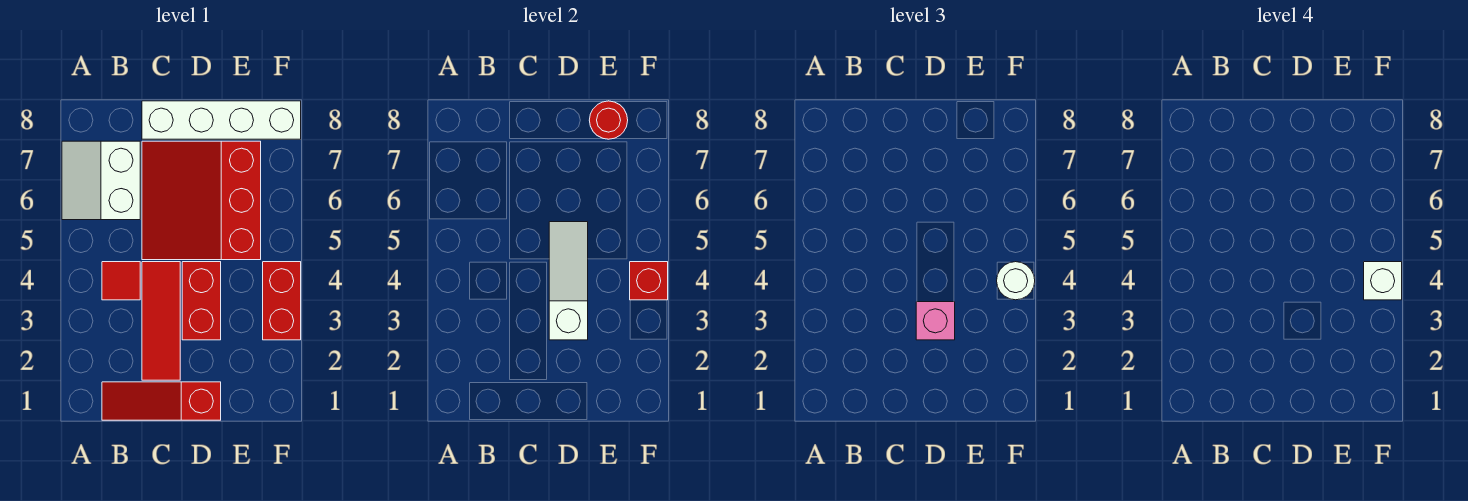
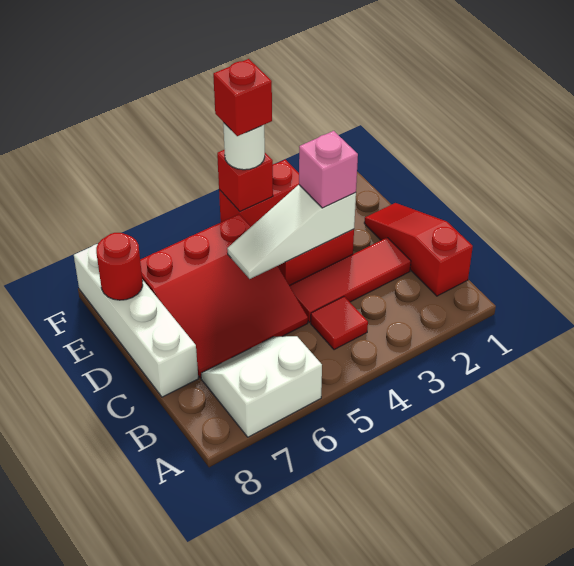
white 2x2 slope [62,141,140,220] -> white 2x2 slope turned to [201,336,322,437]
red 1x3 slope [102,382,221,420] -> red 1x3 slope turned to [364,203,473,296]
white 1x1 brick [1364,262,1402,300] -> red 1x1 brick [213,59,272,136]

